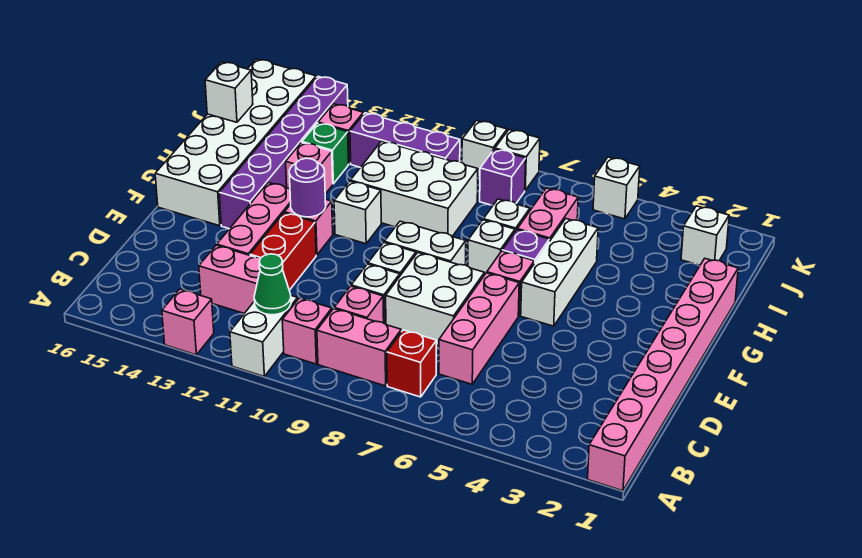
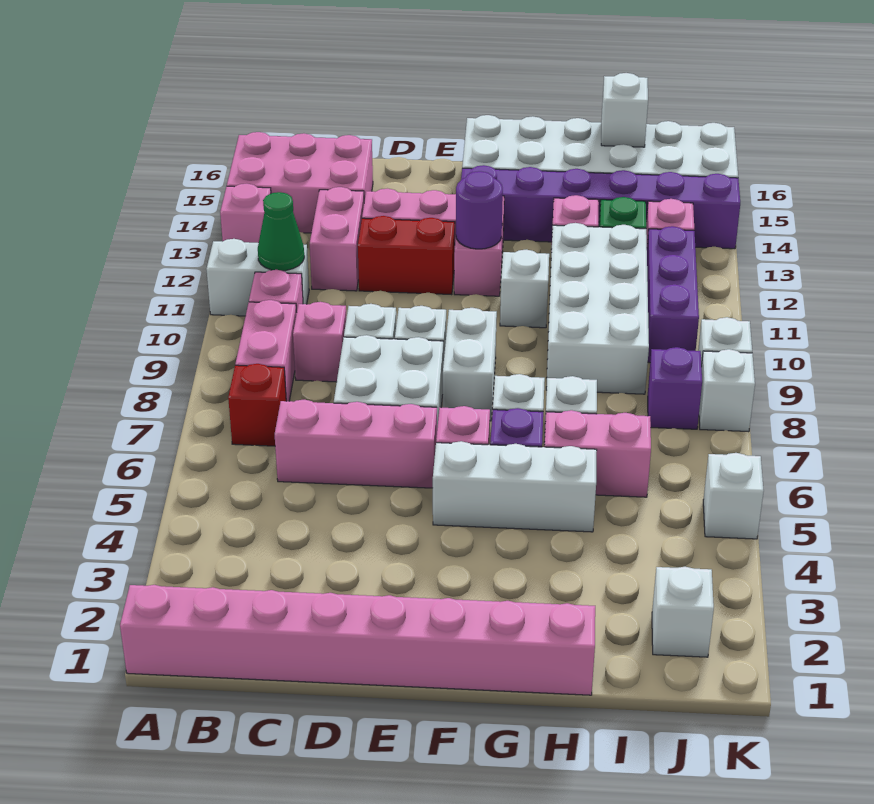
none -> pink 2x3 brick [227,132,373,233]
white 2x3 brick [350,141,478,236] -> white 2x4 brick [546,223,649,394]

